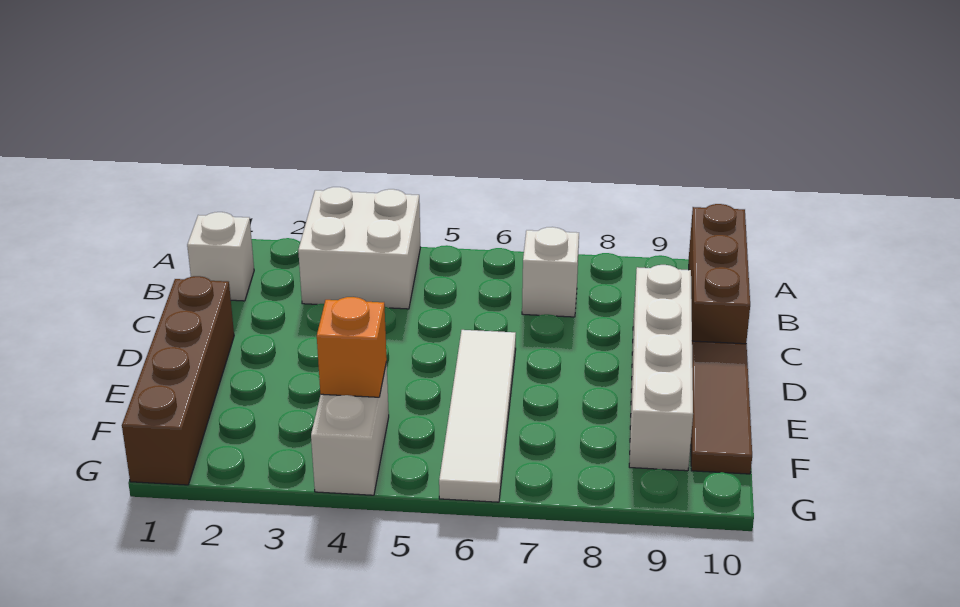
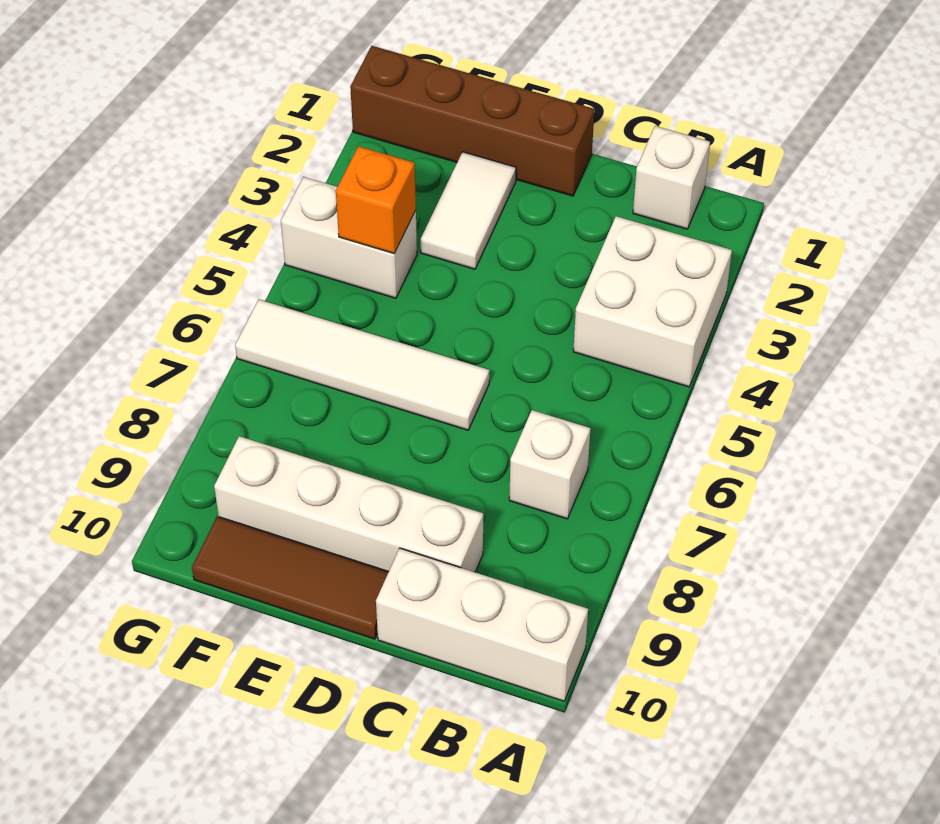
brown 1x3 brick [689,204,750,344] -> white 1x3 brick [376,548,588,701]
none -> white 1x2 tile [421,152,516,269]

